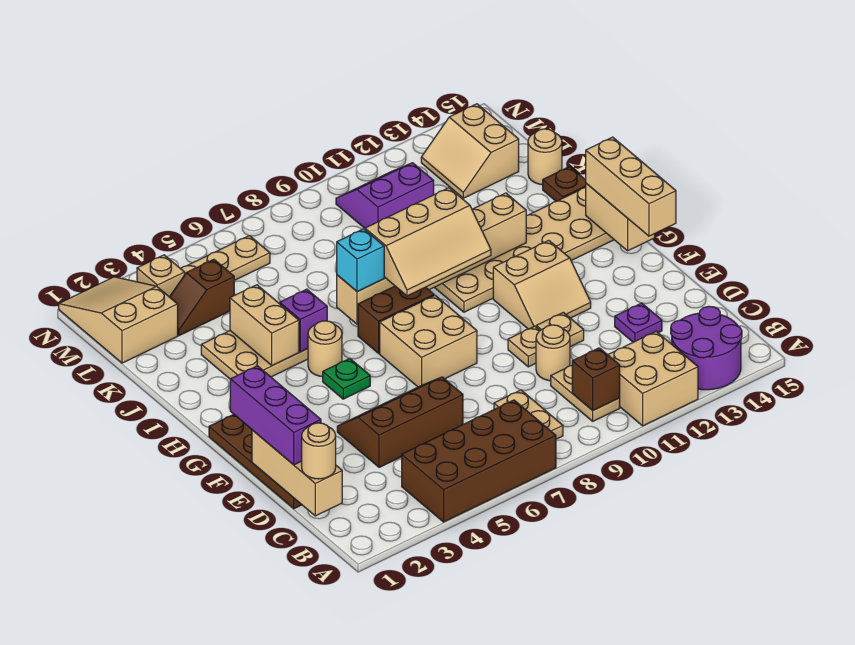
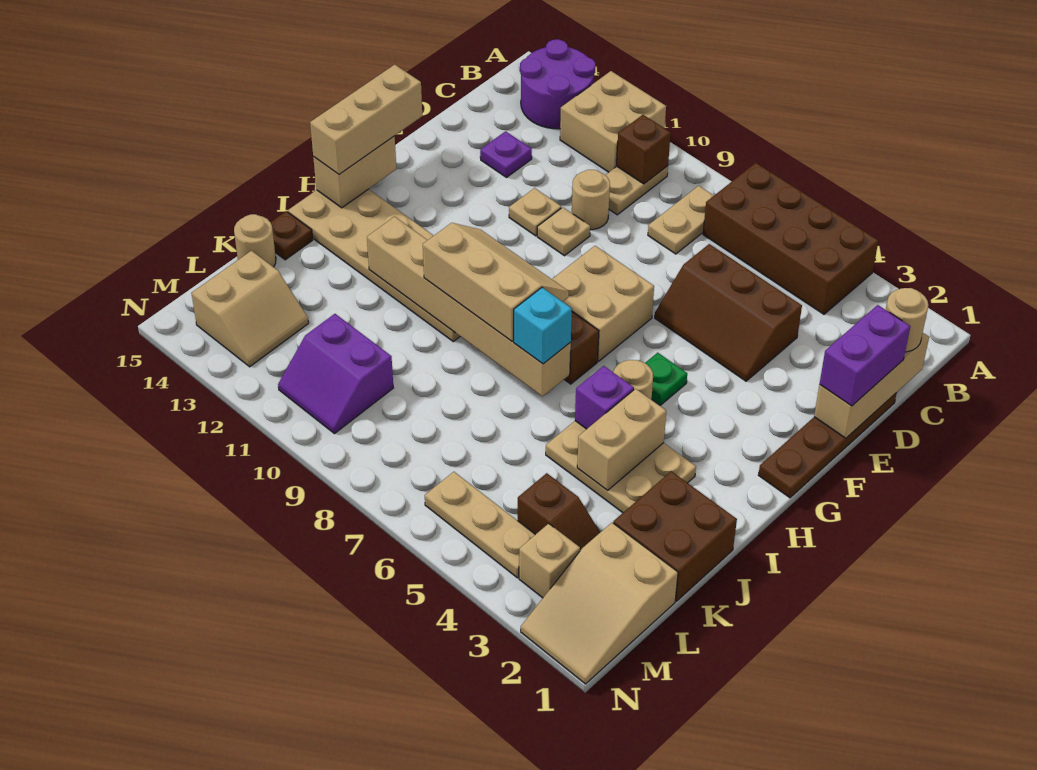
purple 1x3 brick [230,366,321,465] -> purple 1x2 brick [820,305,910,406]
tan 2x2 slope [493,240,591,329] -> none
none -> brown 2x2 brick [613,471,737,601]

